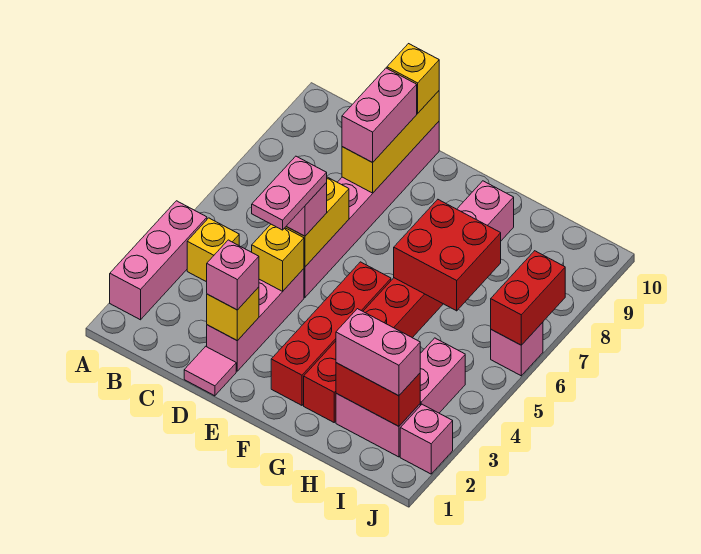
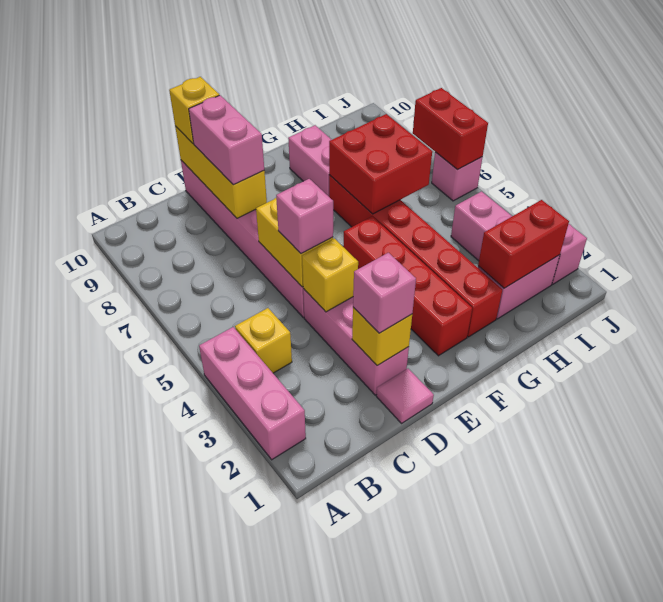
pink 1x2 plate [252,156,327,230] -> none
pink 1x2 brick [336,309,420,396] -> none

